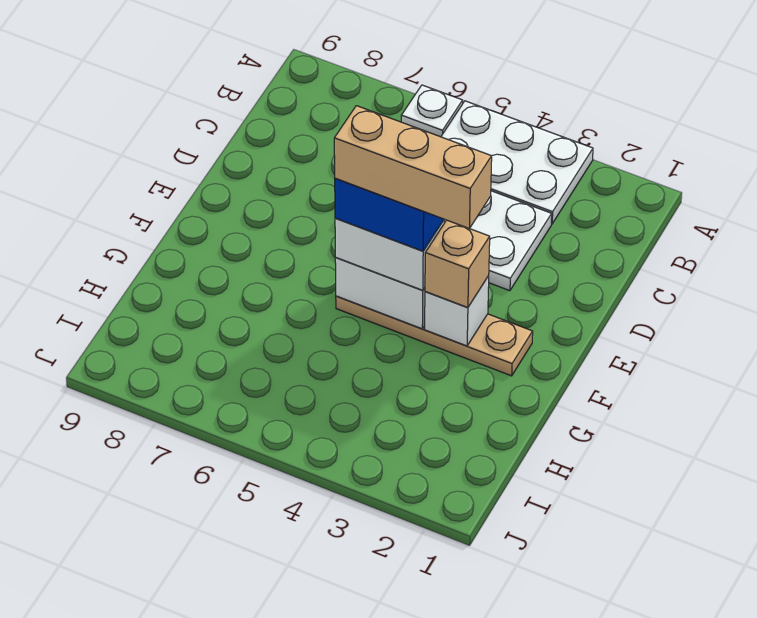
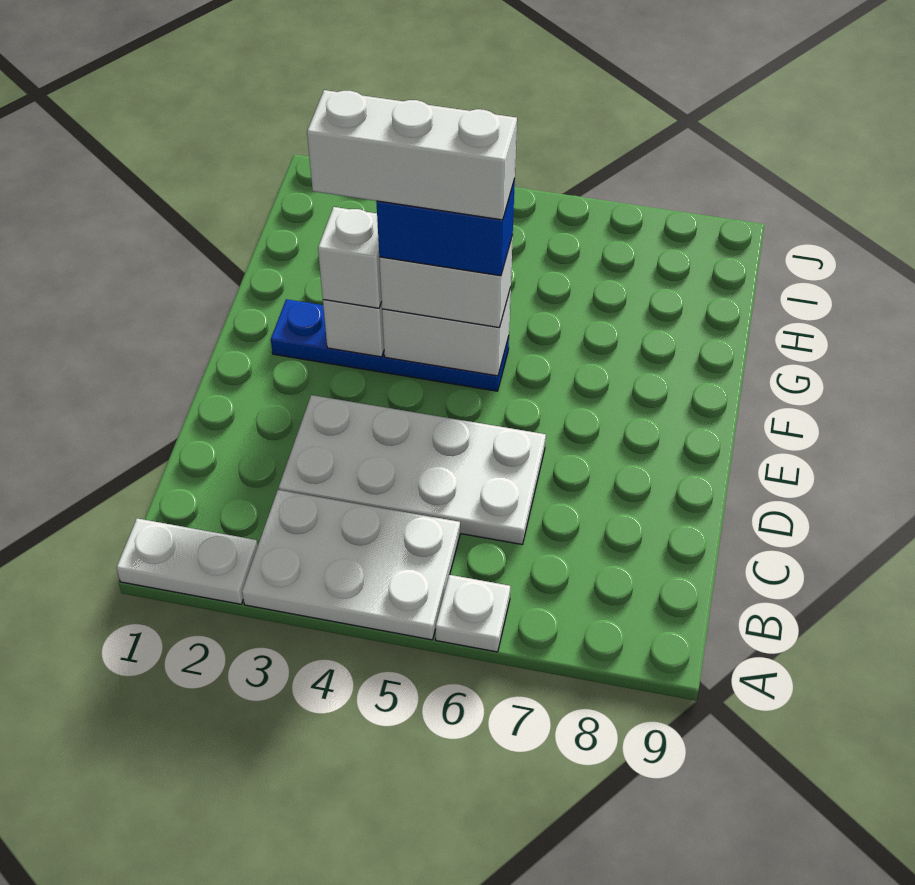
none -> white 1x2 plate [116,518,258,604]
tan 1x4 plate [336,296,533,376] -> blue 1x4 plate [271,299,509,391]
tan 1x1 brick [425,220,490,307] -> white 1x1 brick [318,207,382,308]
tan 1x3 brick [334,106,492,229] -> white 1x3 brick [307,90,517,220]

